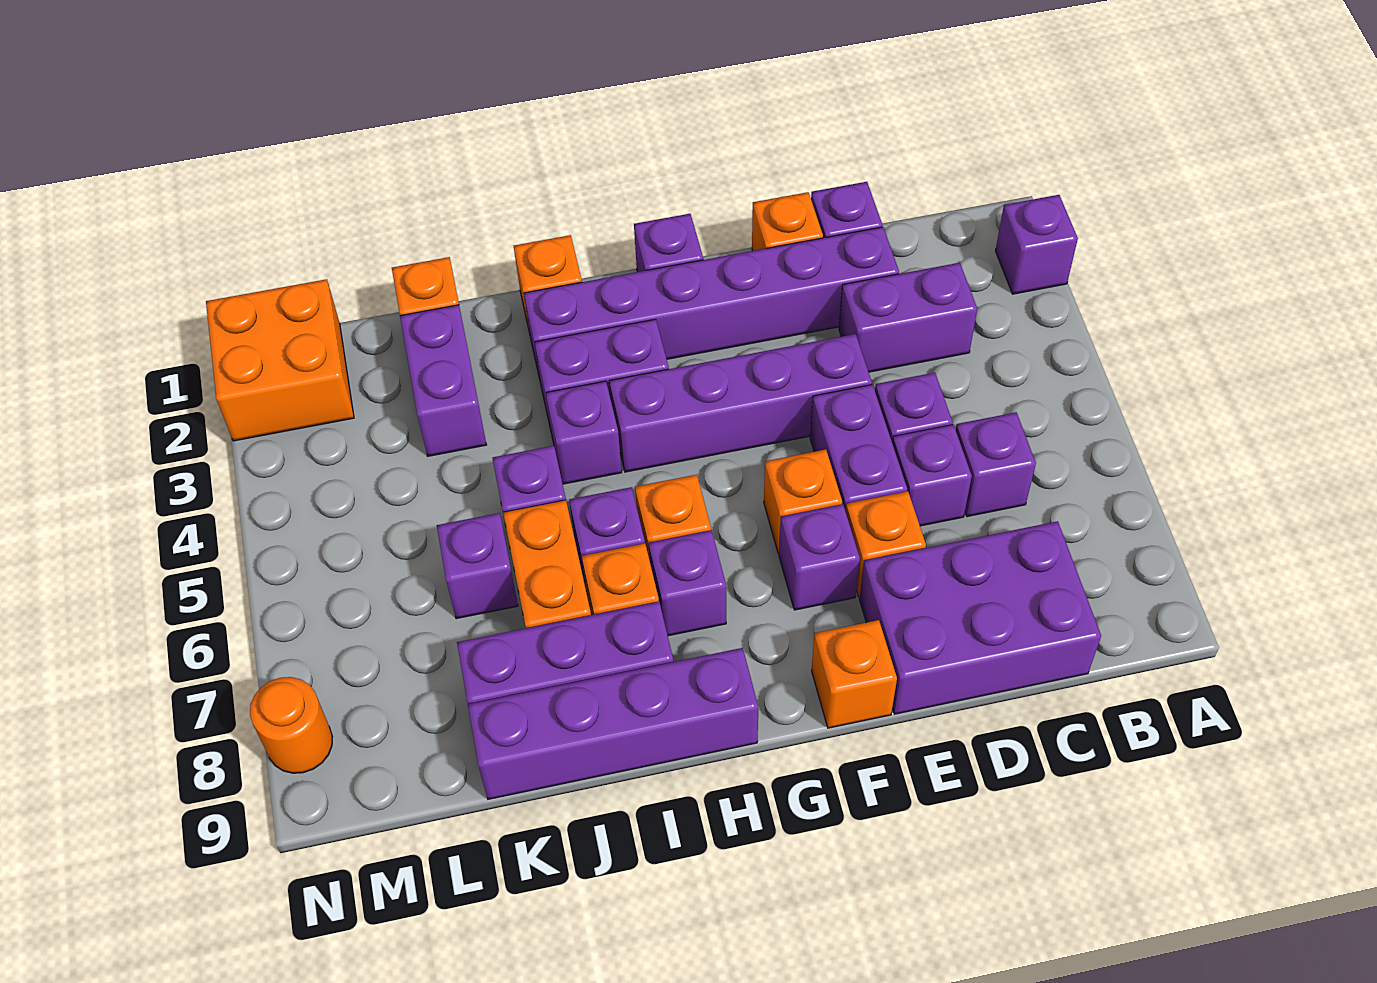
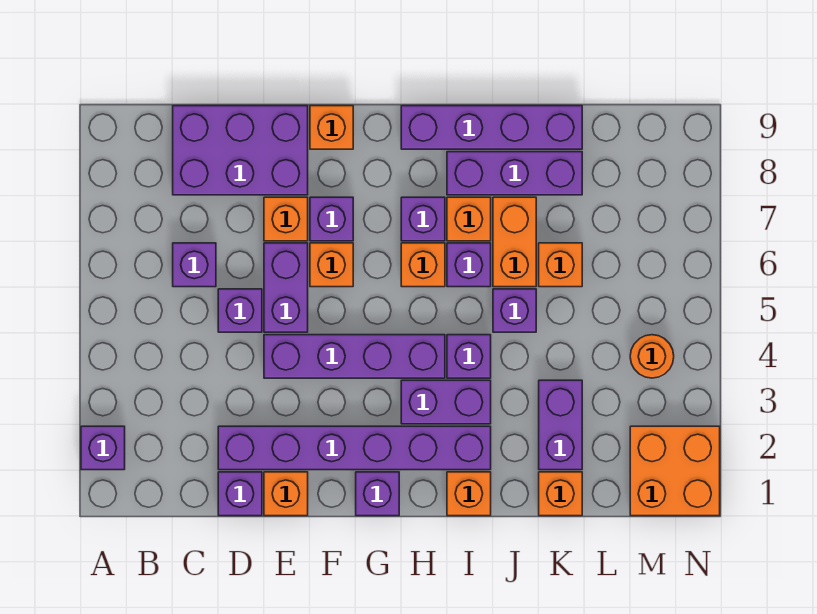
purple 1x2 brick [839,263,977,372] -> none
purple 1x1 brick [892,425,972,526] -> none
purple 1x1 brick [437,513,518,619] -> orange 1x1 brick [539,243,582,287]
orange 1x1 round brick [250,677,333,773] -> orange 1x1 round brick moved to [630,335,674,378]

